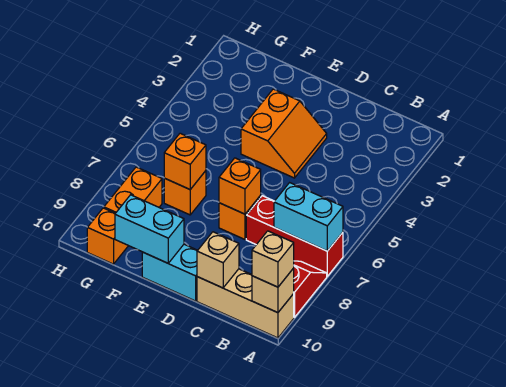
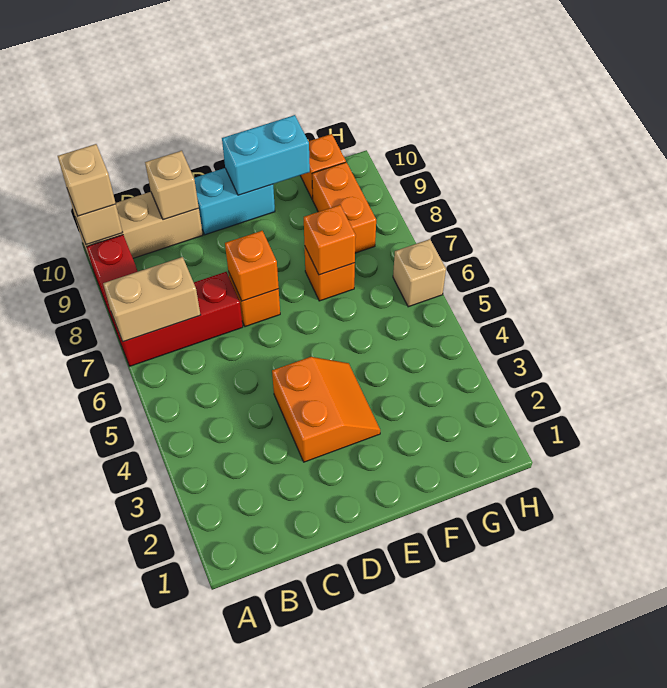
cyan 1x2 brick [274,183,343,251] -> tan 1x2 brick [103,257,200,342]
orange 2x2 slope [241,89,327,178] -> orange 2x2 slope turned to [272,357,380,462]
none -> tan 1x1 brick [393,239,446,307]

